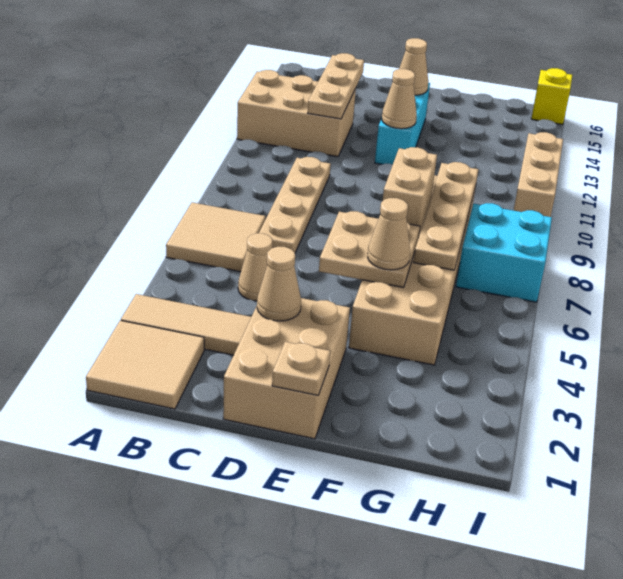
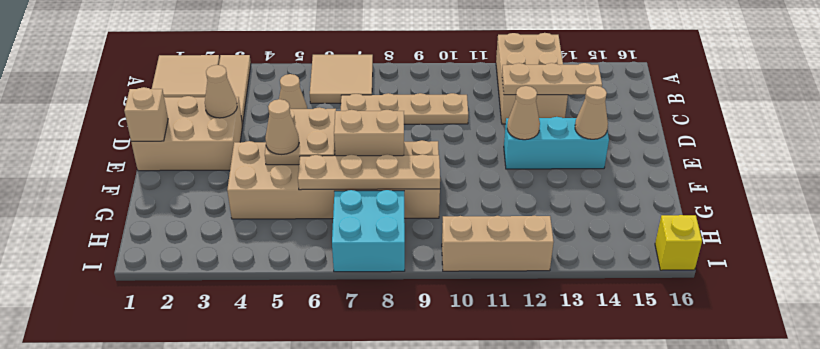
tan 1x1 plate [272,342,330,395] -> tan 1x1 brick [124,87,168,141]

